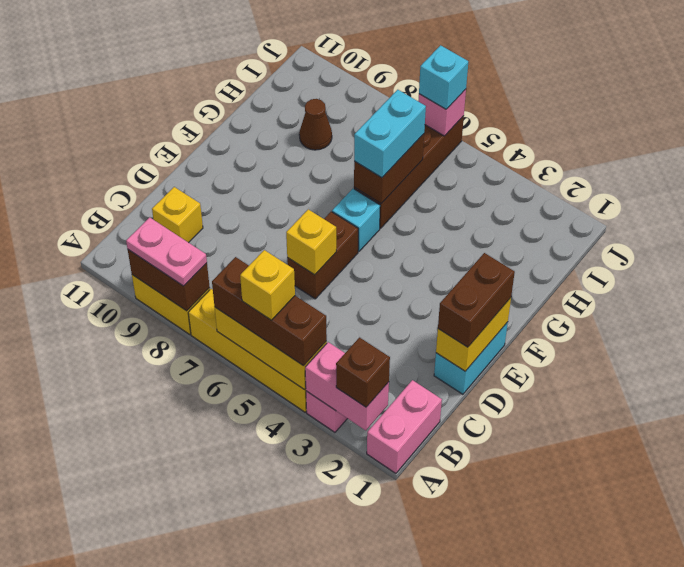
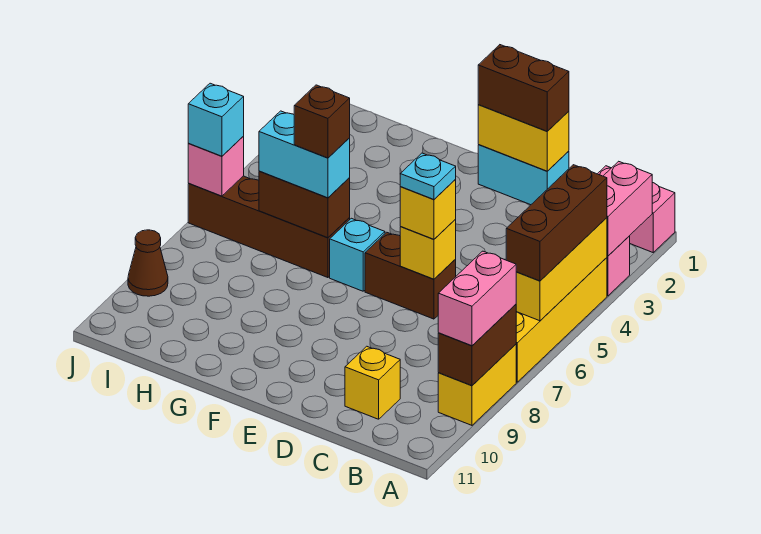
brown 1x1 brick [336,338,390,407] -> brown 1x1 brick moved to [294,85,350,158]
yellow 1x1 brick [240,250,295,320] -> yellow 1x1 brick moved to [400,180,456,239]
pink 1x2 plate [126,217,207,286] -> pink 1x2 brick [438,251,516,346]
none -> cyan 1x1 plate [400,153,456,199]
brown 1x1 cone [299,99,332,150] -> brown 1x1 cone moved to [128,230,168,296]

